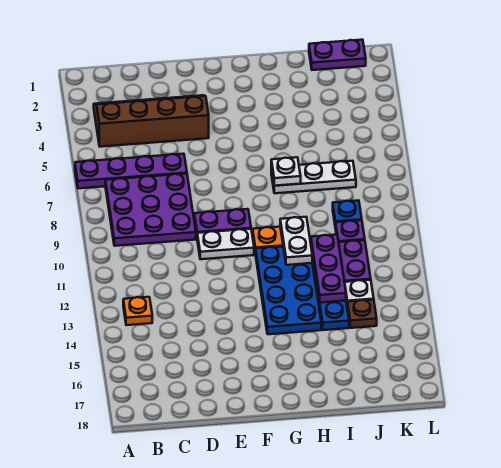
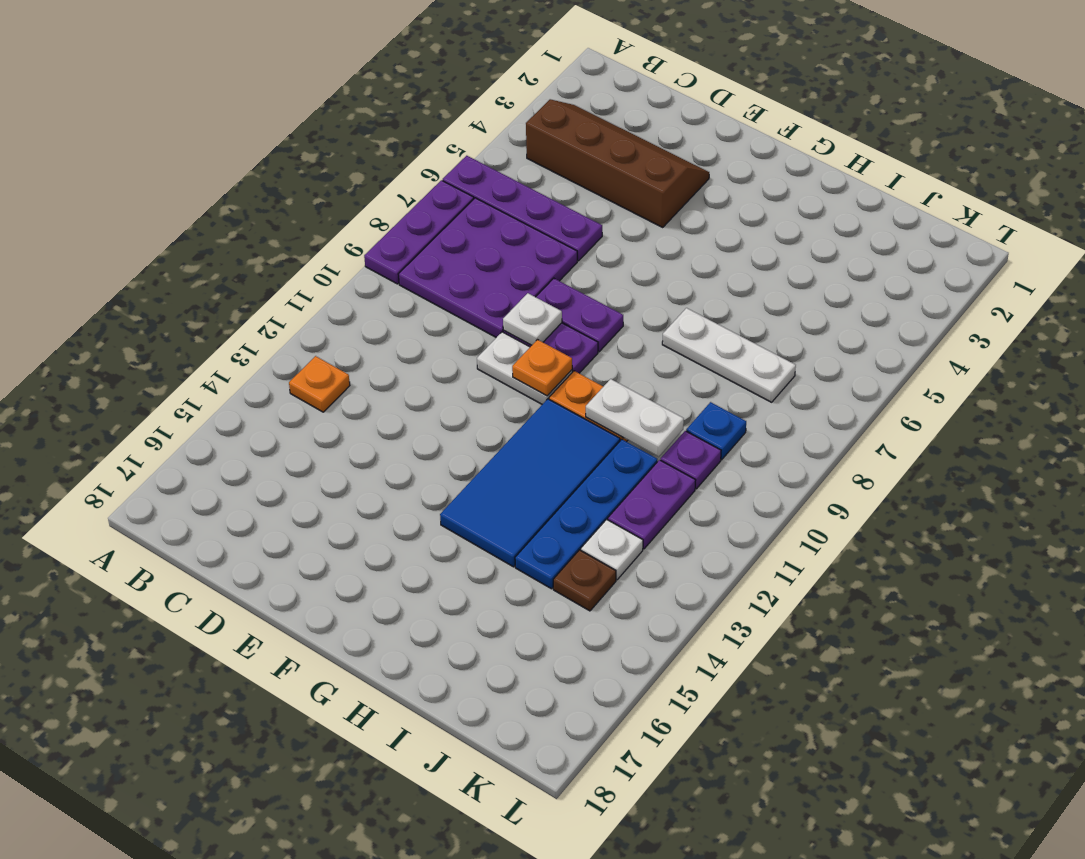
none -> orange 1x1 plate [512,340,572,396]
blue 2x4 plate [256,246,321,334] -> blue 2x4 tile [440,399,620,567]
white 1x1 plate [271,157,301,186] -> white 1x1 plate moved to [503,293,562,345]
white 1x2 plate [280,217,312,265] -> white 1x2 plate turned to [586,379,684,457]
purple 1x3 plate [311,235,346,303] -> purple 1x3 plate moved to [364,180,474,284]
purple 1x2 plate [309,40,366,70] -> purple 1x2 plate moved to [536,278,623,352]

